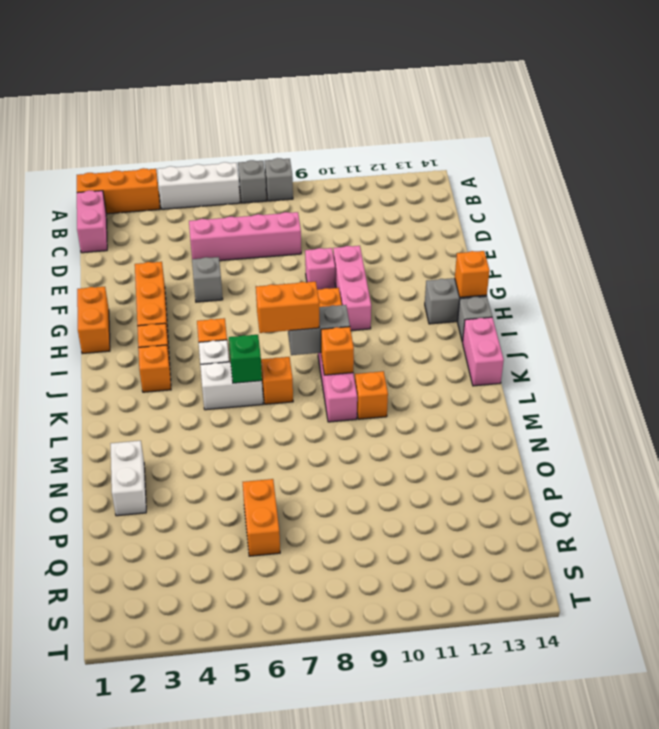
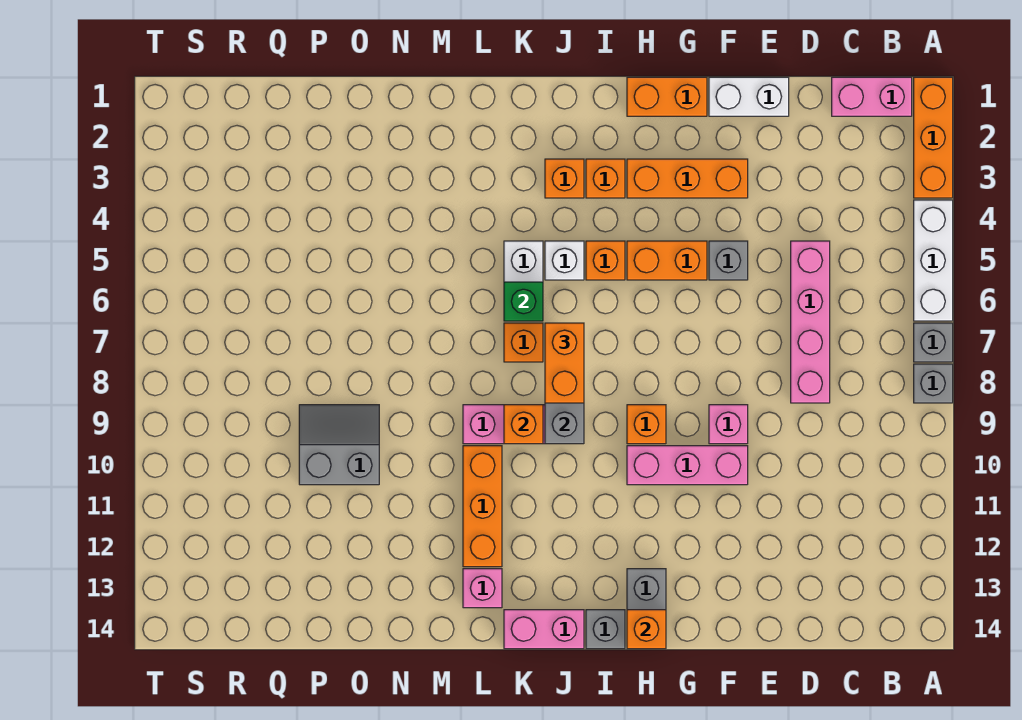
orange 1x1 brick [355,371,388,419] -> orange 1x3 brick [463,446,502,567]
none -> pink 1x1 brick [463,569,502,608]
white 1x2 brick [111,441,146,516] -> white 1x2 brick moved to [709,77,789,116]
none -> grey 2x2 slope [299,405,379,485]
orange 1x2 brick [243,479,280,556] -> orange 1x2 brick moved to [627,241,707,280]

